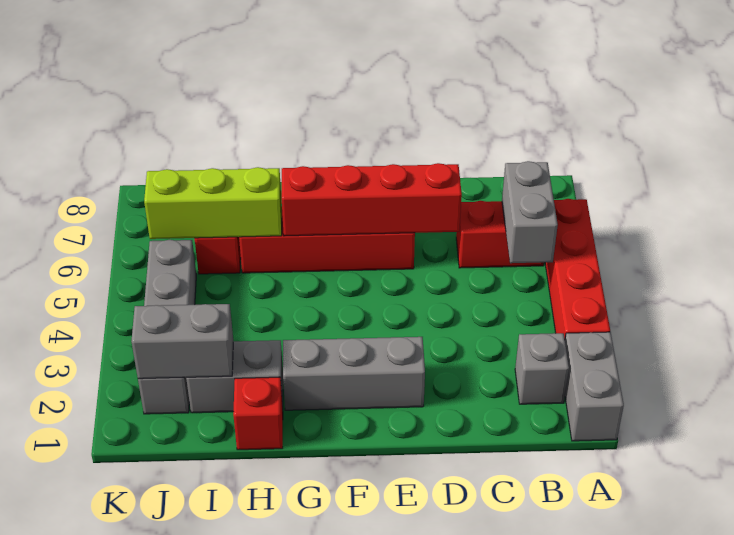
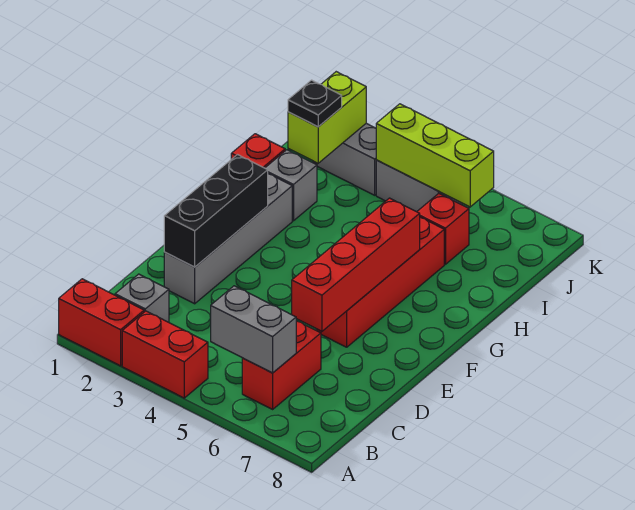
grey 1x2 brick [565,332,624,441] -> red 1x2 brick [59,279,144,366]
red 1x4 brick [545,199,610,338] -> red 1x2 brick [122,311,208,398]
none -> black 1x3 brick [164,155,268,267]
grey 1x3 brick [283,337,425,410] -> grey 1x4 brick [164,174,292,304]
grey 1x2 brick [186,340,283,413] -> grey 1x1 brick [265,150,317,221]
lime 1x3 brick [144,167,282,239] -> lime 1x3 brick turned to [376,104,494,207]
grey 1x2 brick [131,304,233,379] -> lime 1x2 brick [288,72,366,163]
none -> black 1x1 plate [288,80,342,127]

